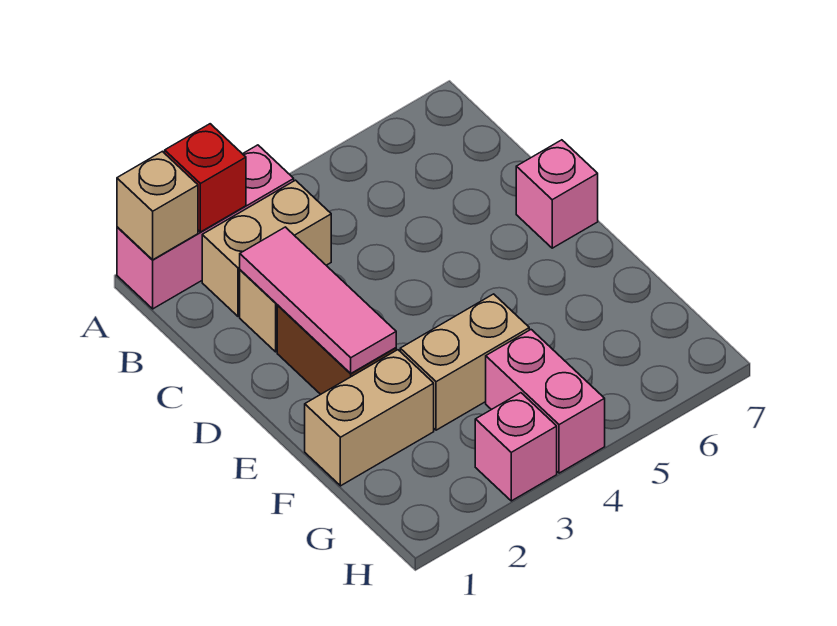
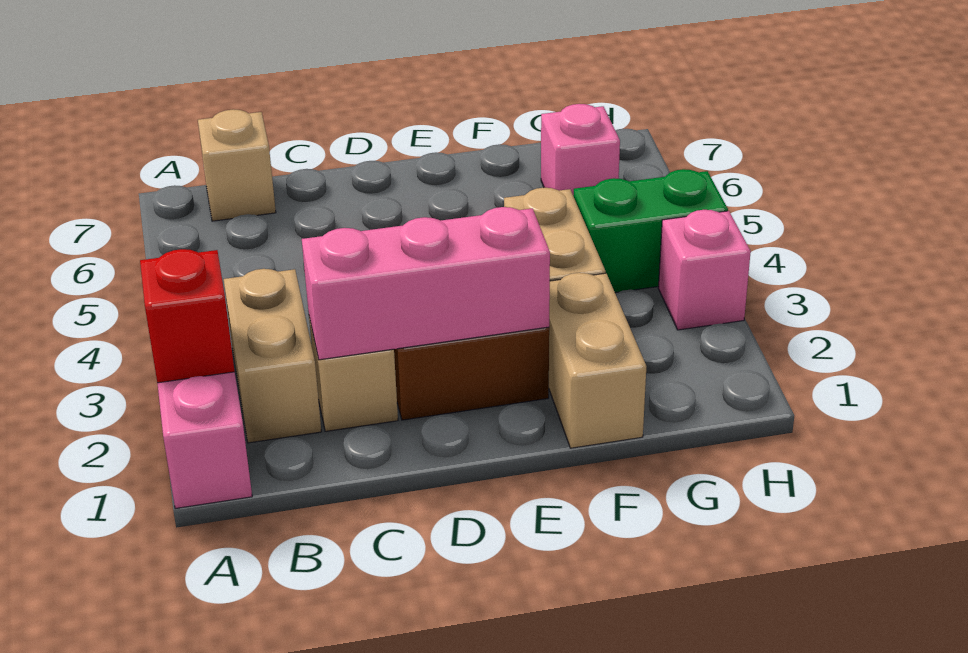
tan 1x1 brick [117,151,198,260] -> tan 1x1 brick moved to [198,109,276,221]
pink 1x3 tile [240,227,396,374] -> pink 1x3 brick [302,207,550,360]
pink 1x1 brick [516,140,598,248] -> pink 1x1 brick moved to [541,104,620,195]
pink 1x2 brick [486,330,605,473] -> green 1x2 brick [573,169,728,293]

